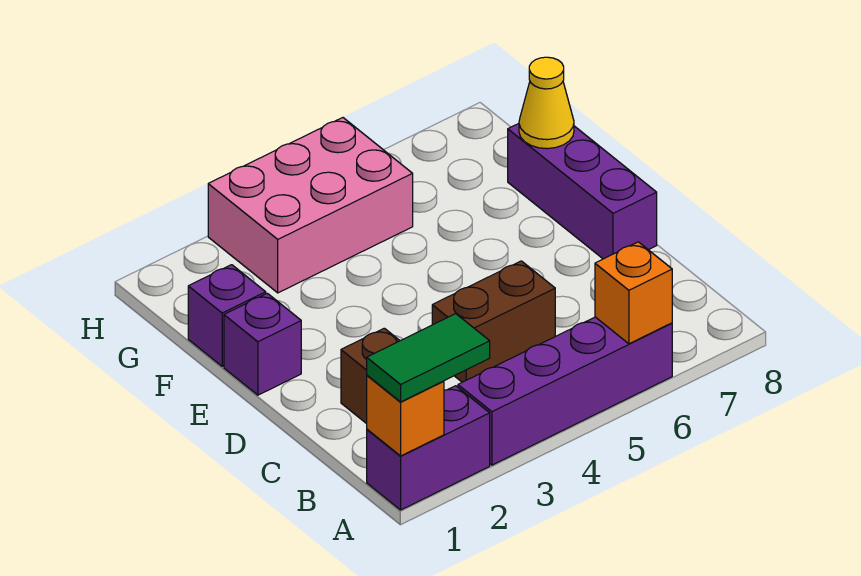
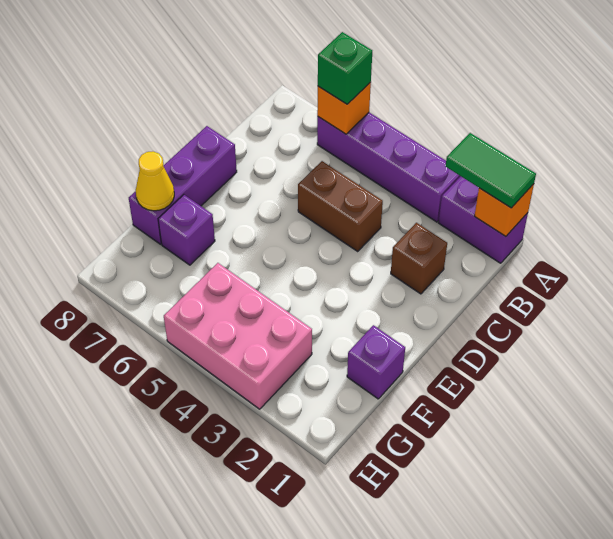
none -> green 1x1 brick [318,32,372,104]
purple 1x1 brick [224,293,301,395] -> purple 1x1 brick moved to [158,195,215,265]

